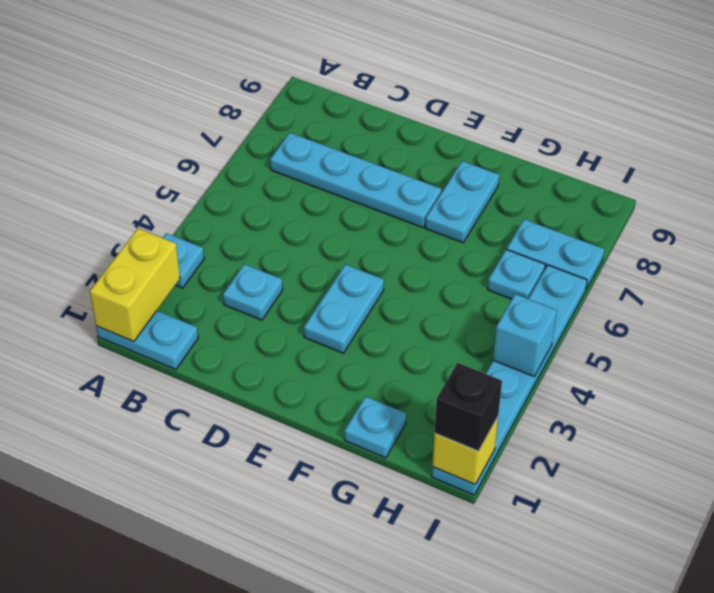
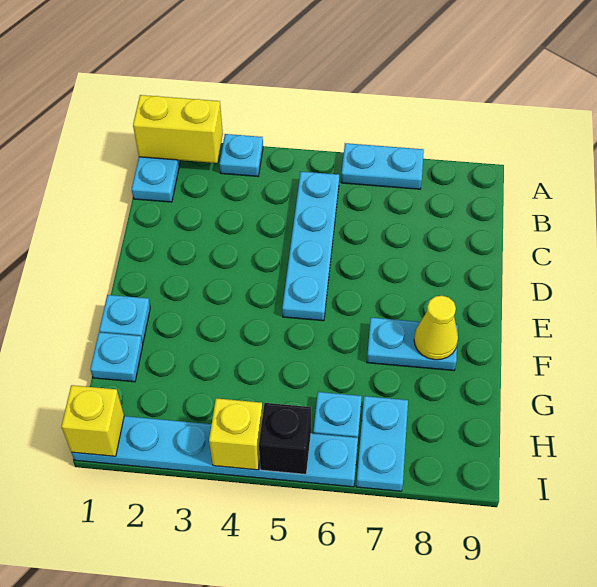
cyan 1x4 plate [270,133,442,228] -> cyan 1x4 plate moved to [282,172,339,321]
cyan 1x1 plate [223,264,283,320] -> cyan 1x1 plate moved to [99,295,150,343]
cyan 1x2 plate [304,264,384,353] -> cyan 1x2 plate moved to [341,143,424,189]
none -> yellow 1x1 cone [414,296,458,360]
black 1x1 brick [435,363,502,451] -> black 1x1 brick moved to [259,403,311,474]
cyan 1x1 brick [493,294,557,376] -> yellow 1x1 brick [209,398,263,470]

